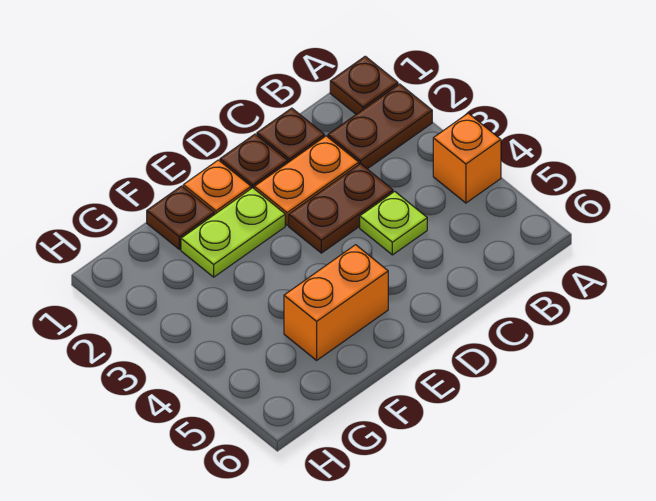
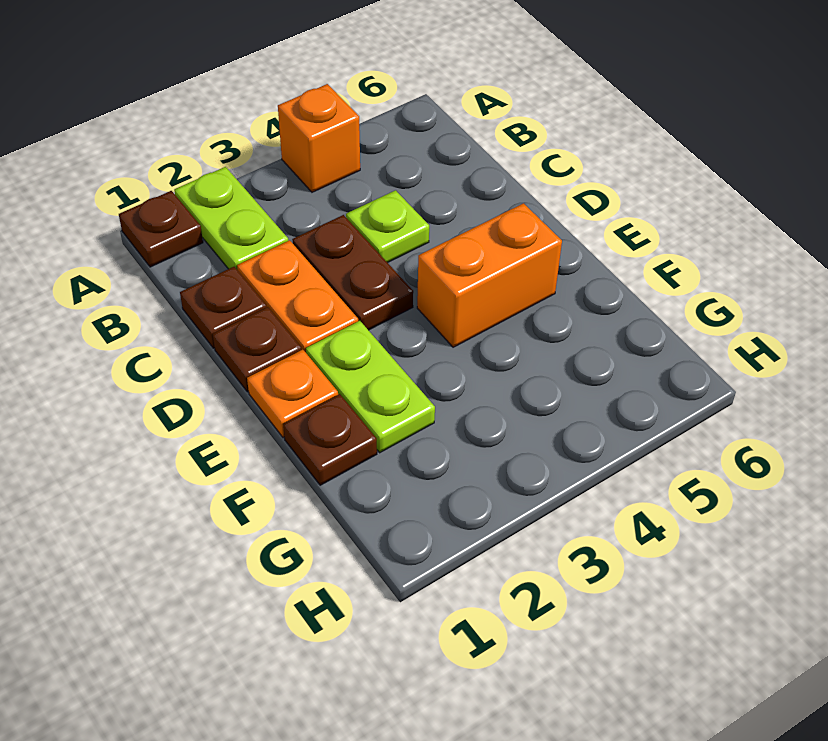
brown 1x2 plate [328,84,432,169] -> lime 1x2 plate [174,167,288,270]
orange 1x2 brick [284,245,388,360] -> orange 1x2 brick turned to [417,203,562,347]

